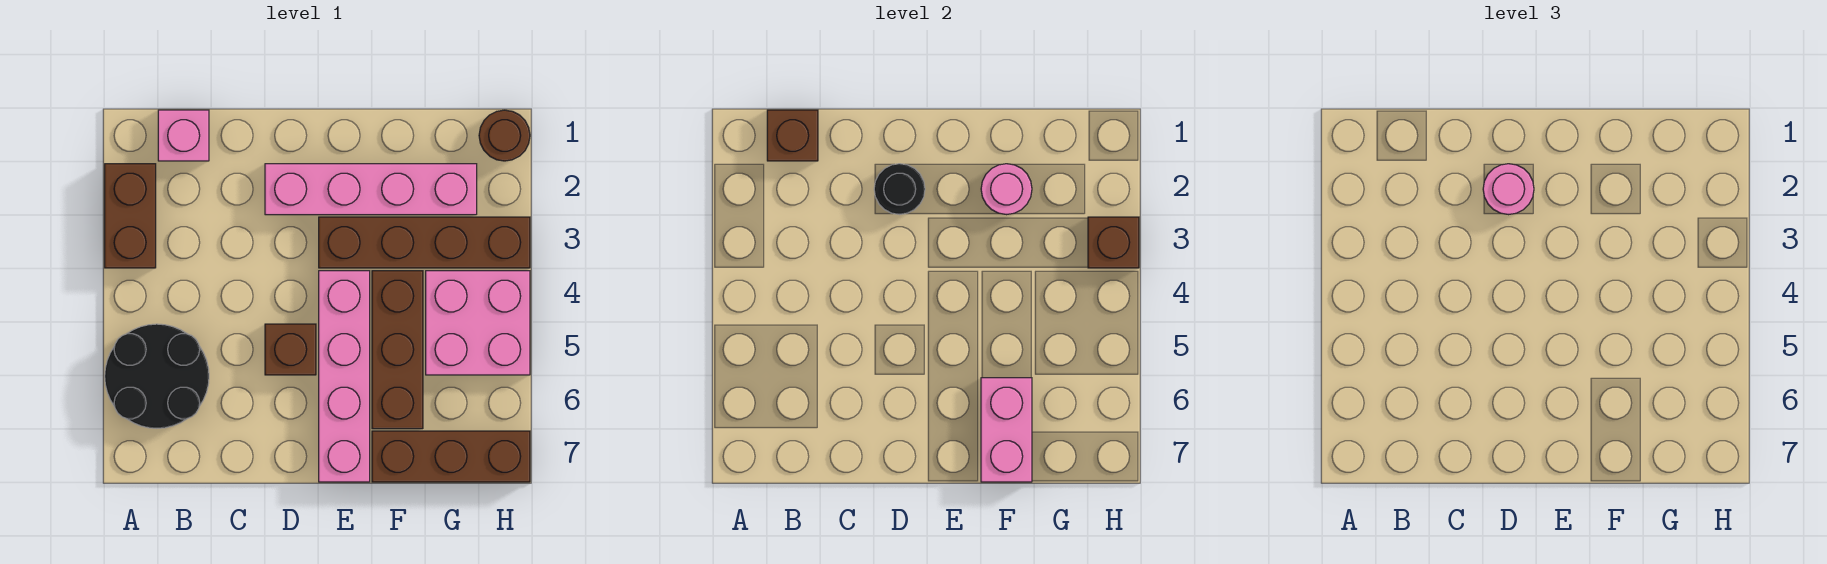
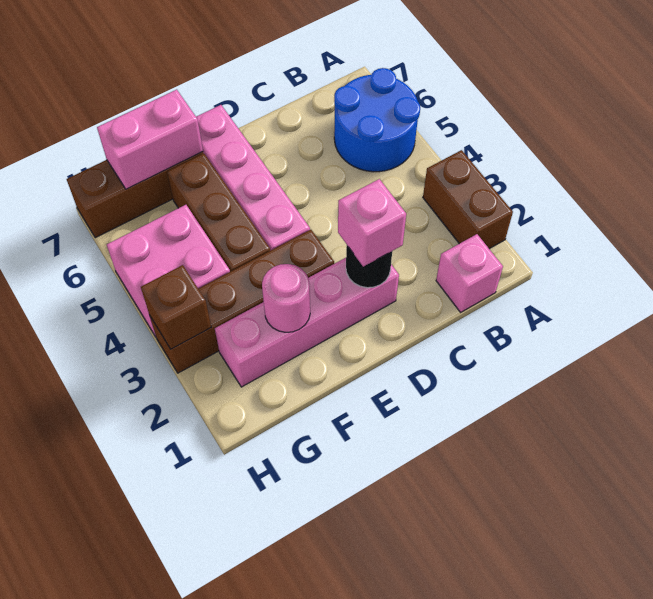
black 2x2 round brick [105,324,209,428] -> blue 2x2 round brick [334,68,420,172]
brown 1x1 brick [767,110,818,161] -> none
pink 1x1 round brick [1483,164,1534,215] -> pink 1x1 brick [338,179,406,267]
brown 1x1 brick [265,324,316,375] -> none
pink 1x2 brick [981,378,1032,482] -> pink 1x2 brick turned to [97,90,203,189]
brown 1x1 round brick [479,110,530,161] -> none

